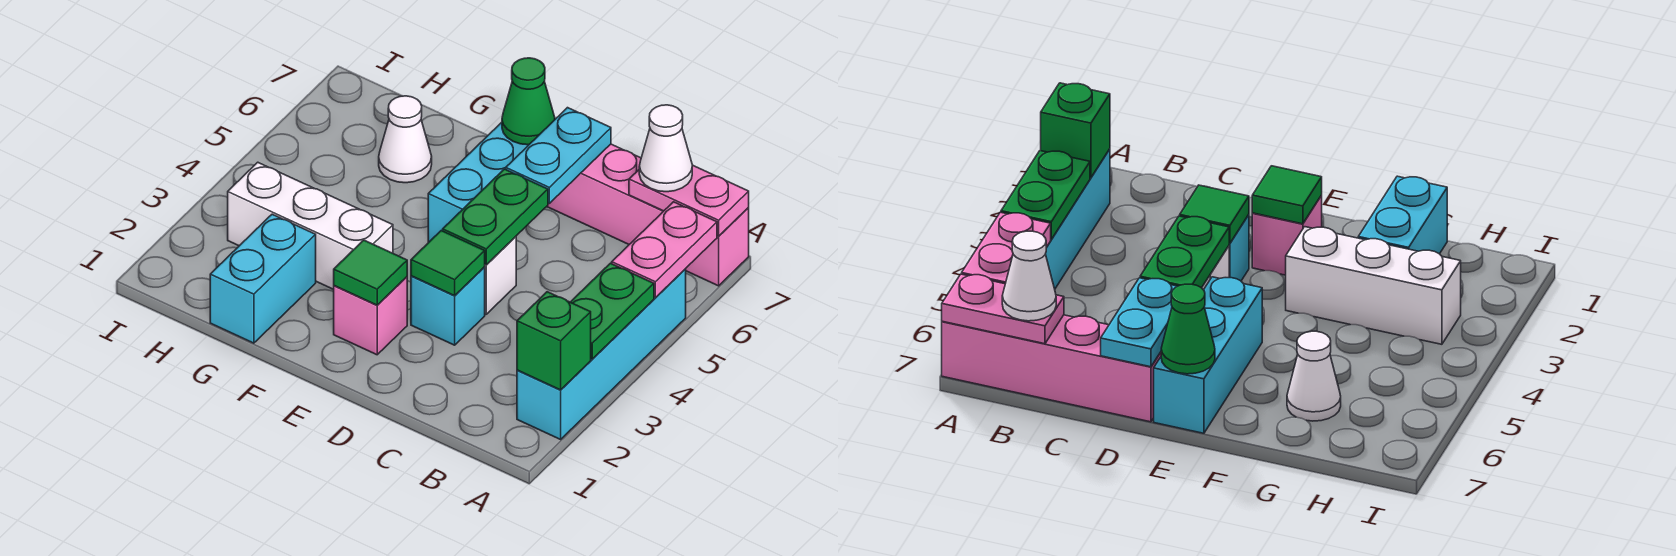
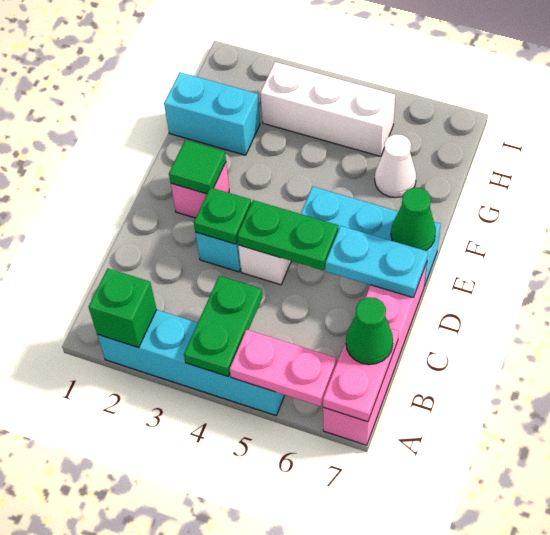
green 1x2 plate [571,263,654,359] -> green 1x2 plate turned to [184,276,262,376]
white 1x1 cone [639,105,692,192] -> green 1x1 cone [346,297,393,365]
green 1x1 tile [411,231,485,296] -> green 1x1 plate [194,188,251,244]
white 1x3 brick [228,162,393,289] -> white 1x3 brick turned to [260,62,395,156]

